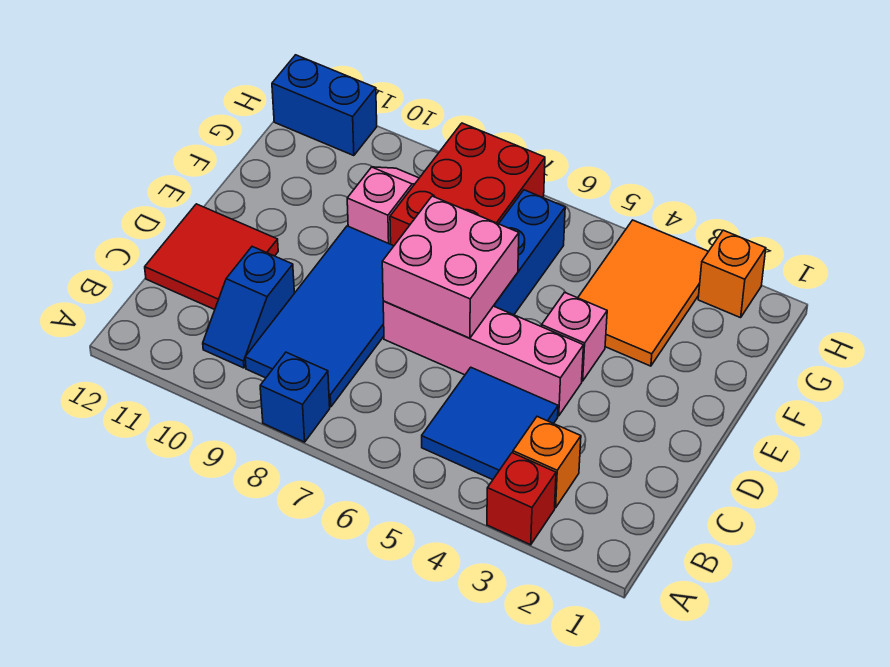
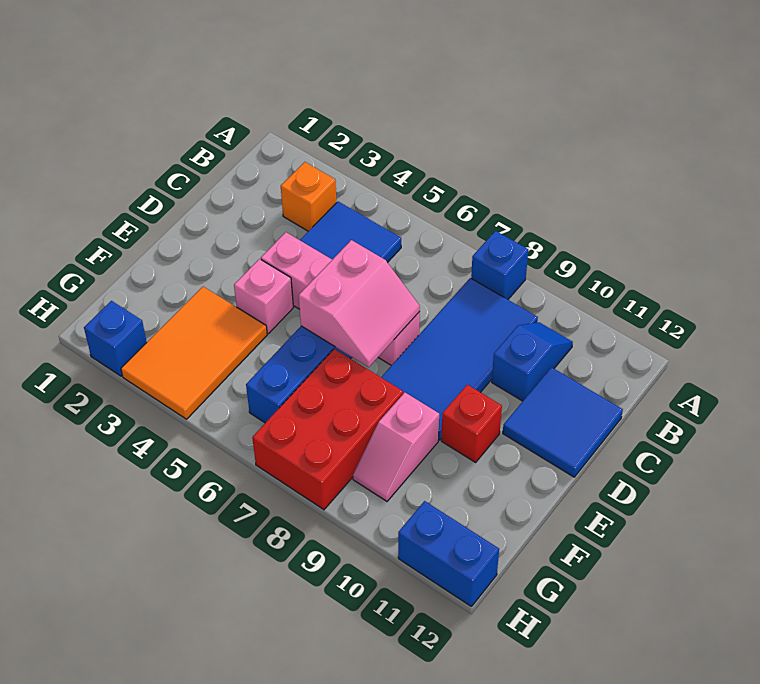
red 1x1 brick [487,453,556,545] -> red 1x1 brick moved to [441,385,502,462]
red 2x2 tile [145,204,278,310] -> blue 2x2 tile [503,367,623,477]
pink 2x2 brick [382,196,519,338] -> pink 2x2 slope [299,240,420,367]
orange 1x1 brick [698,230,766,318] -> blue 1x1 brick [84,301,147,376]

